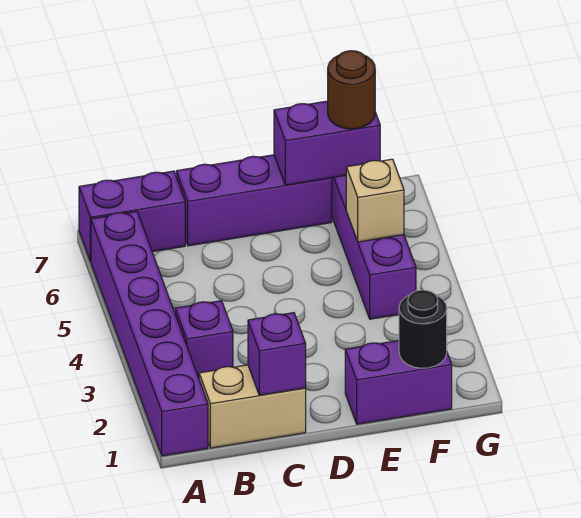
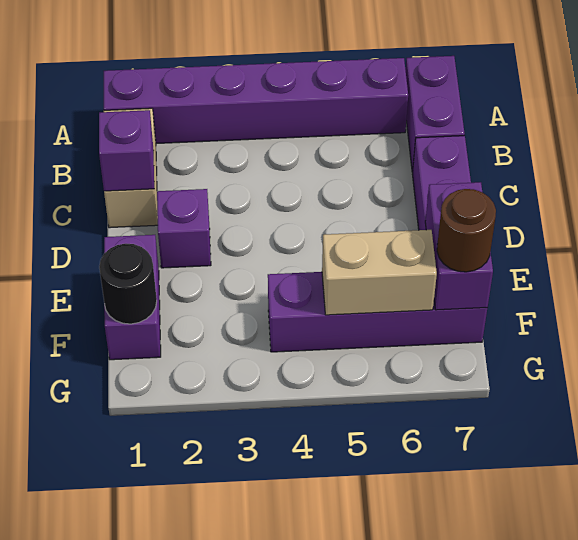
purple 1x1 brick [175,301,233,378] -> purple 1x1 brick moved to [157,189,211,268]
tan 1x1 brick [346,159,404,242] -> tan 1x2 brick [322,230,437,315]

